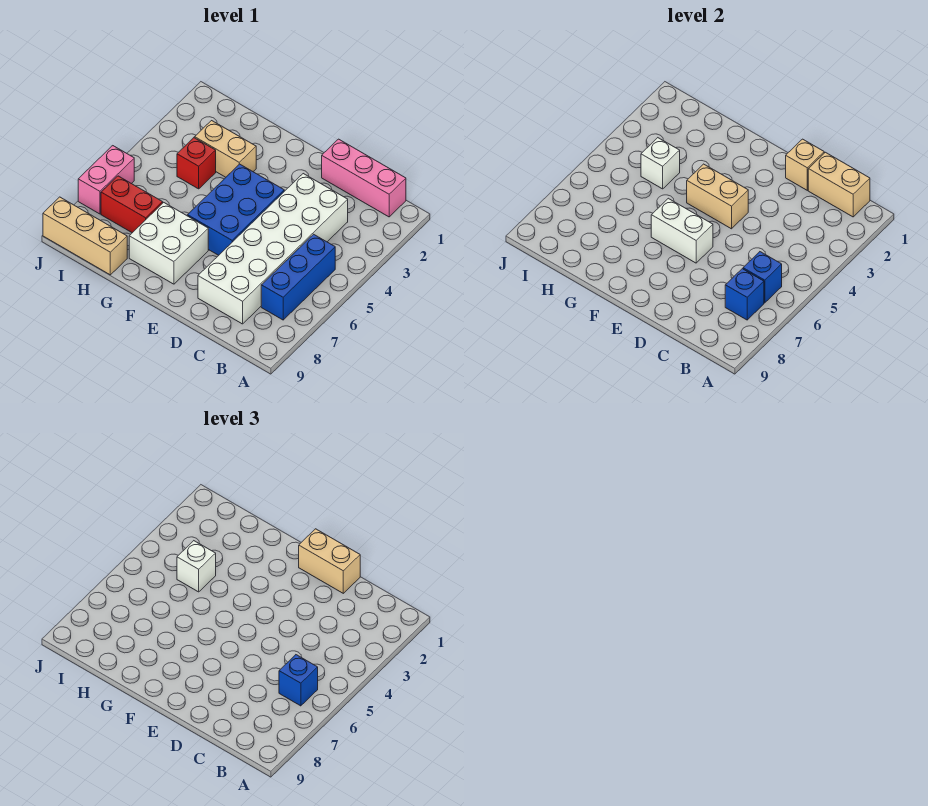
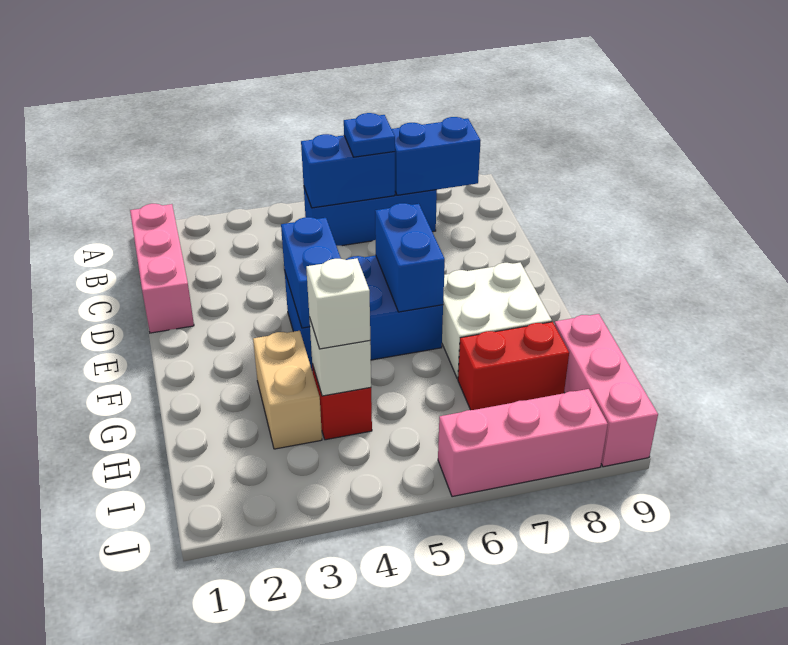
tan 1x2 brick [808,152,870,217] -> none
blue 1x1 brick [743,252,782,303] -> blue 1x2 brick [301,134,395,208]
blue 1x1 brick [279,655,318,706] -> blue 1x1 plate [344,113,395,157]
blue 1x1 brick [725,269,764,320] -> blue 1x2 brick [392,117,481,195]
white 2x6 brick [198,174,348,324] -> none
tan 1x1 brick [786,139,824,190] -> none
tan 1x2 brick [299,529,360,593] -> none
tan 1x2 brick [687,164,748,229] -> blue 1x2 brick [281,217,341,328]
white 1x2 brick [651,198,713,263] -> blue 1x2 brick [375,203,445,312]
red 1x2 brick [101,176,163,233] -> red 1x2 brick turned to [458,322,569,410]
tan 1x3 brick [43,197,127,275] -> pink 1x3 brick [555,314,658,467]
pink 1x2 brick [78,146,134,214] -> pink 1x3 brick [438,389,608,497]

